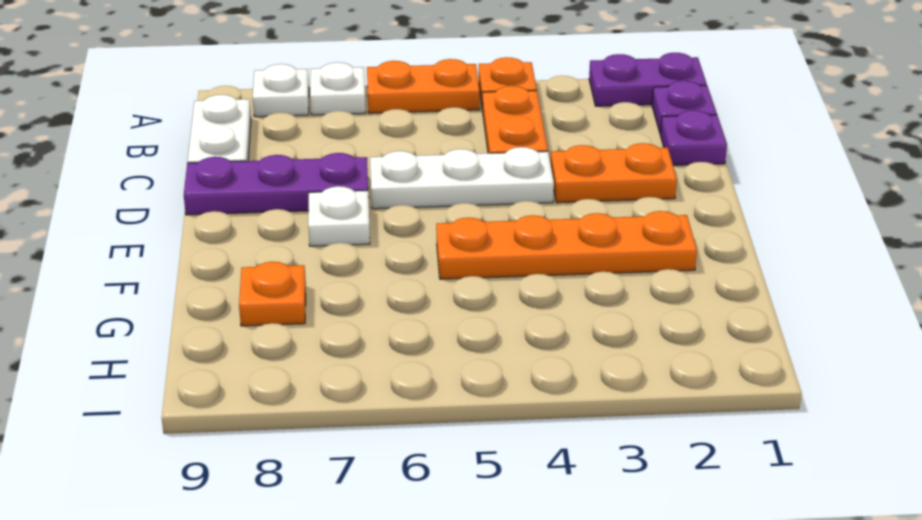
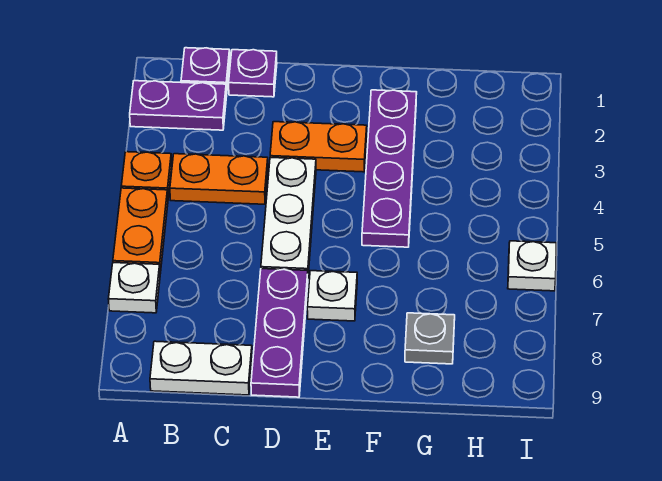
purple 1x2 plate [589,53,707,106] -> purple 1x2 plate turned to [130,81,227,130]
white 1x1 plate [253,64,309,117] -> white 1x1 plate moved to [508,241,556,291]
orange 1x2 plate [551,143,677,203] -> orange 1x2 plate turned to [270,122,367,172]
orange 1x4 plate [436,211,697,279] -> purple 1x4 plate [362,90,417,247]
orange 1x1 plate [239,262,306,326] -> grey 1x1 plate [405,313,455,364]

